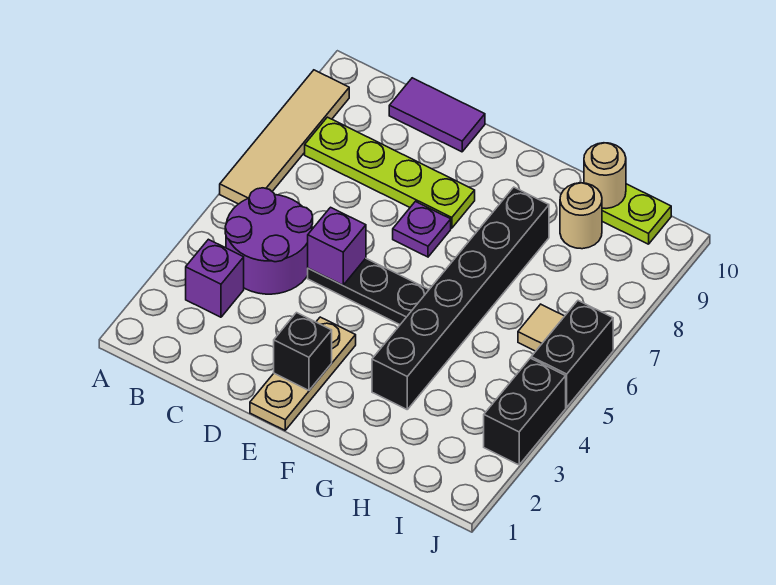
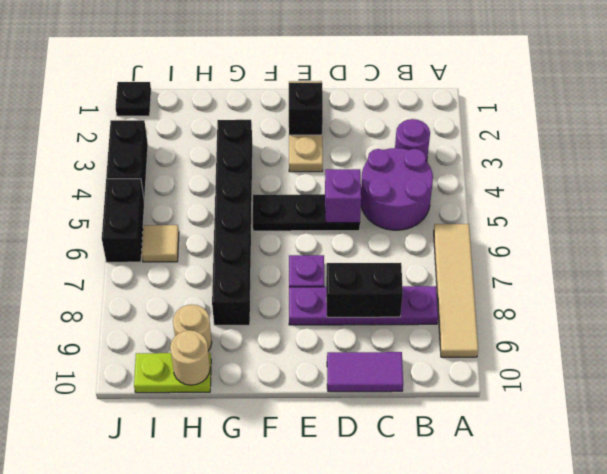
purple 1x1 brick [186,239,244,317] -> purple 1x1 round brick [395,119,430,161]
lime 1x4 plate [305,117,475,228] -> purple 1x4 plate [289,286,438,325]
none -> black 1x2 brick [326,263,403,317]
none -> black 1x1 plate [116,82,151,116]

